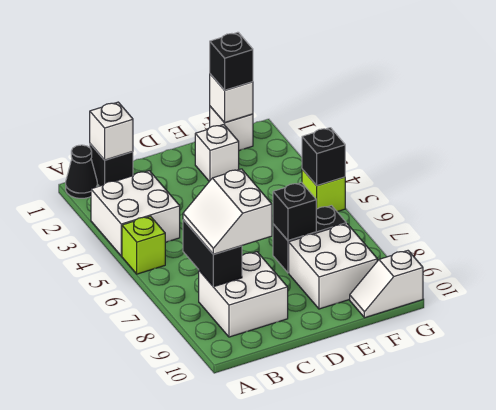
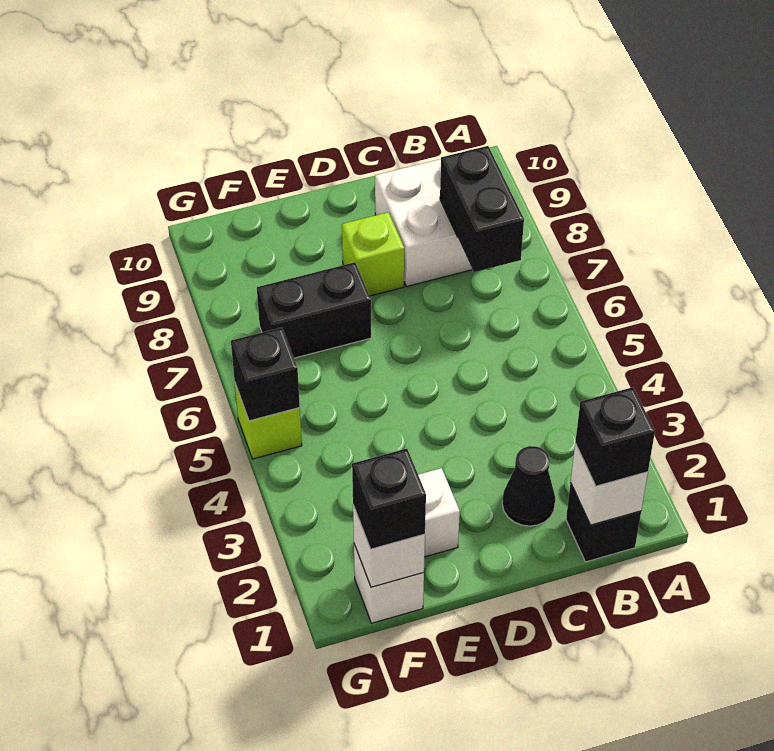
black 1x1 cone [66,145,97,198] -> black 1x1 cone moved to [502,446,555,526]
white 2x2 brick [91,171,180,256] -> none
lime 1x1 brick [122,216,165,274] -> lime 1x1 brick moved to [342,212,404,296]
white 2x2 slope [183,169,272,254] -> none
black 1x1 brick [273,183,316,241] -> black 1x1 brick moved to [575,387,655,486]
white 2x2 brick [289,224,377,309] -> none
white 1x2 slope [350,251,423,318] -> none

